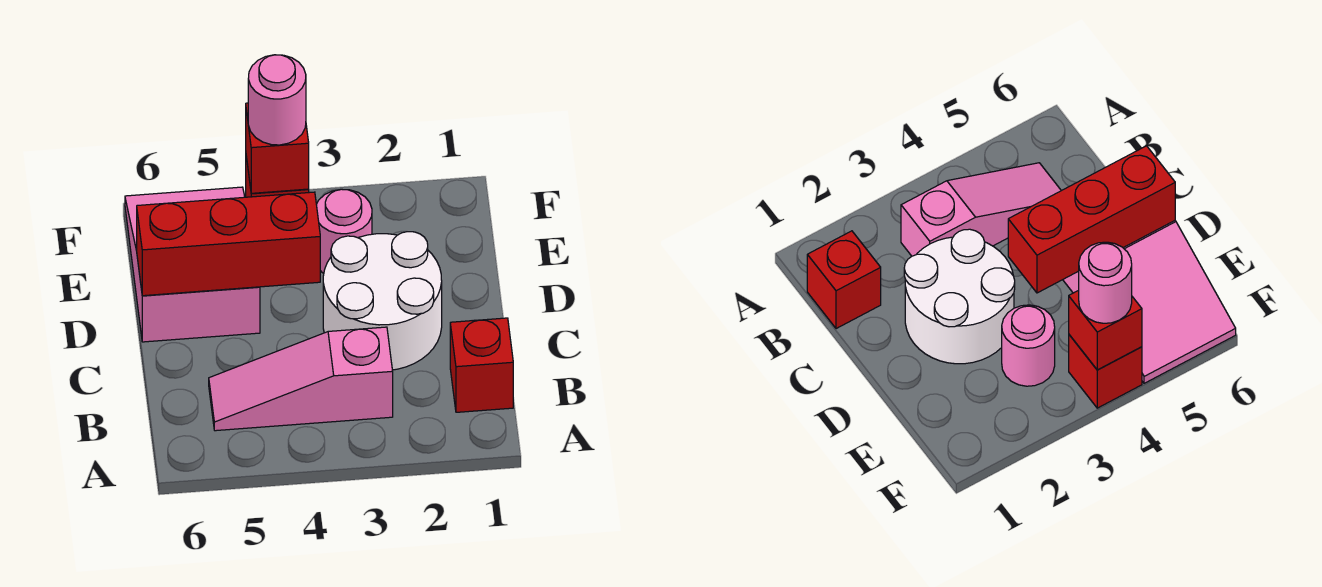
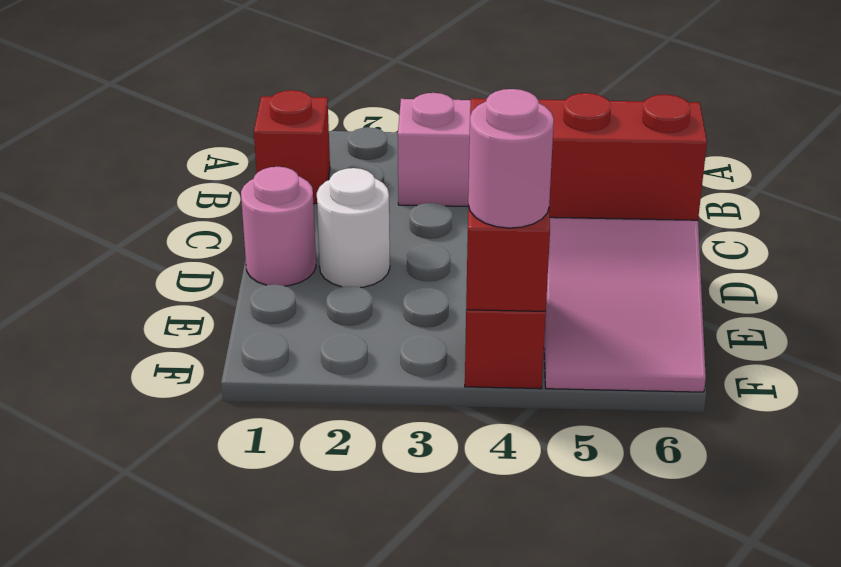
white 2x2 round brick [323,232,442,370] -> white 1x1 round brick [317,168,390,288]
pink 1x1 round brick [316,189,372,273] -> pink 1x1 round brick moved to [241,167,316,286]

